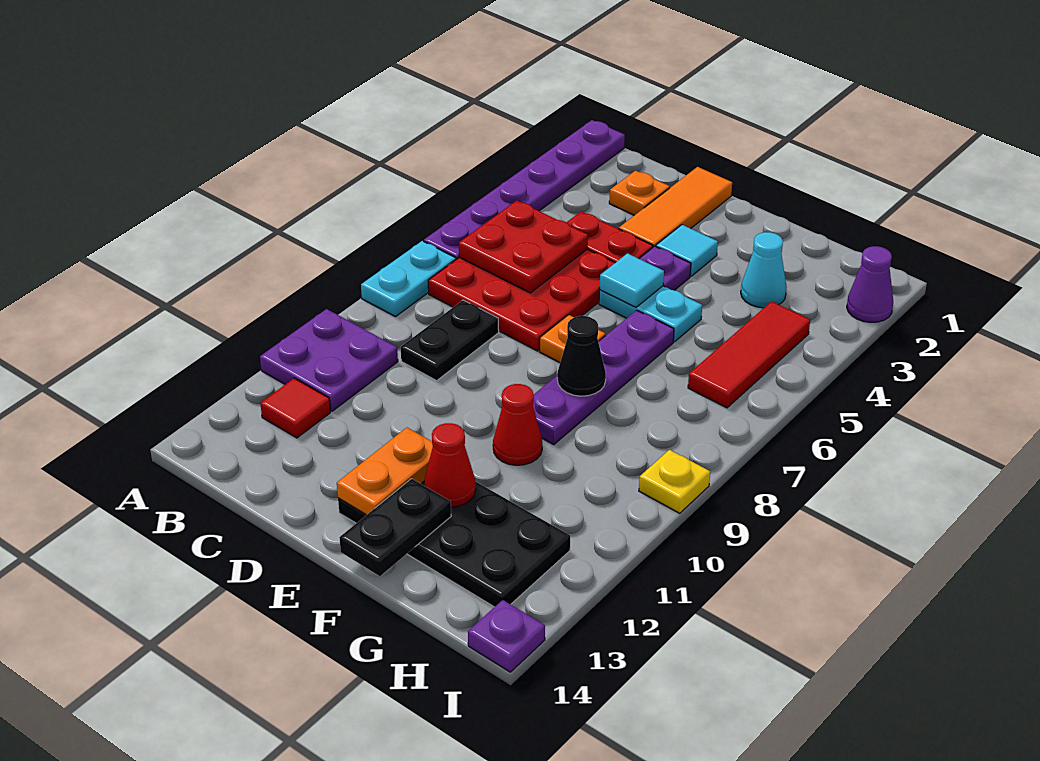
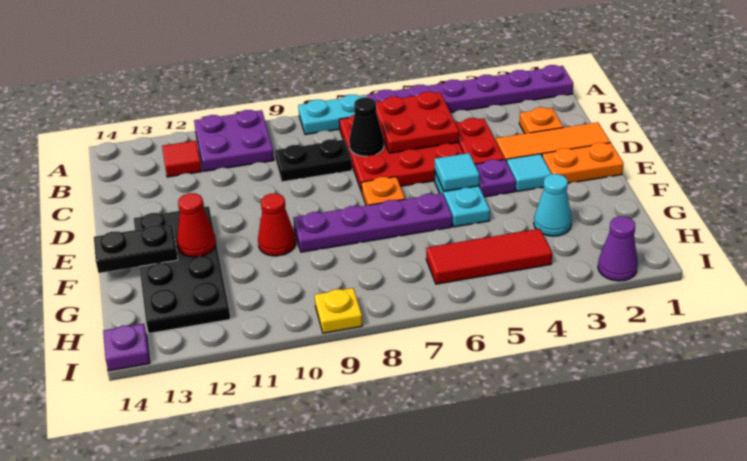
orange 1x2 plate [337,428,433,515] -> orange 1x2 plate moved to [542,143,624,183]
black 1x1 cone [557,316,606,396] -> black 1x1 cone moved to [349,97,384,156]

